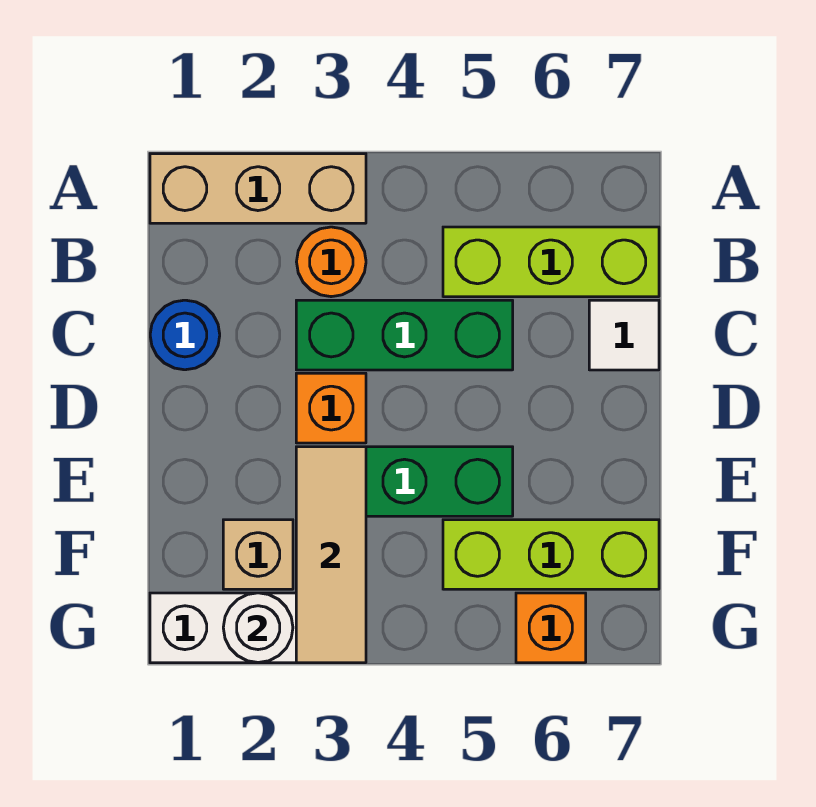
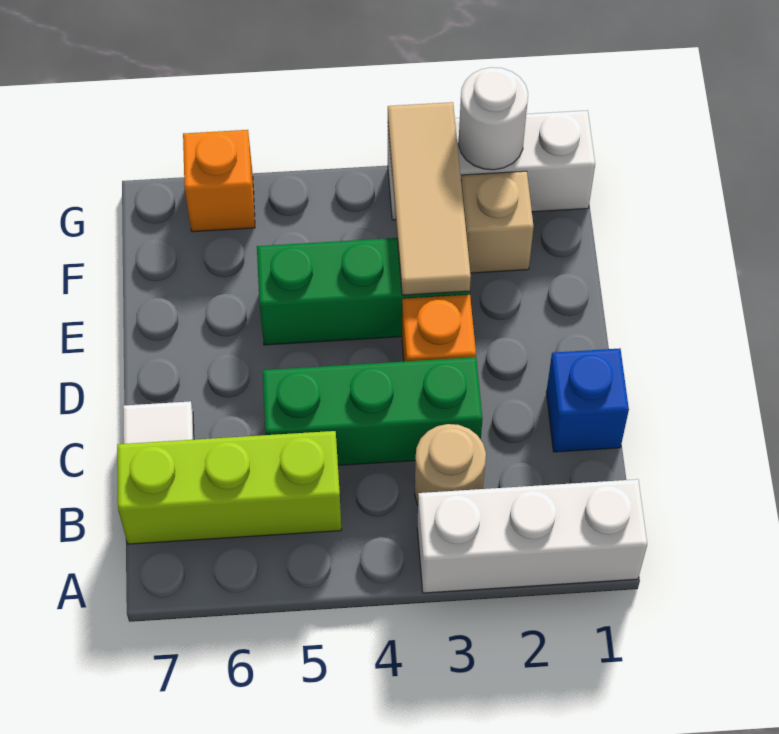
tan 1x3 brick [150,154,366,223] -> white 1x3 brick [417,479,647,593]
orange 1x1 round brick [297,227,366,297] -> tan 1x1 round brick [415,424,486,505]
blue 1x1 round brick [150,300,220,370] -> blue 1x1 brick [546,348,629,452]
lime 1x3 brick [443,520,659,589] -> none

